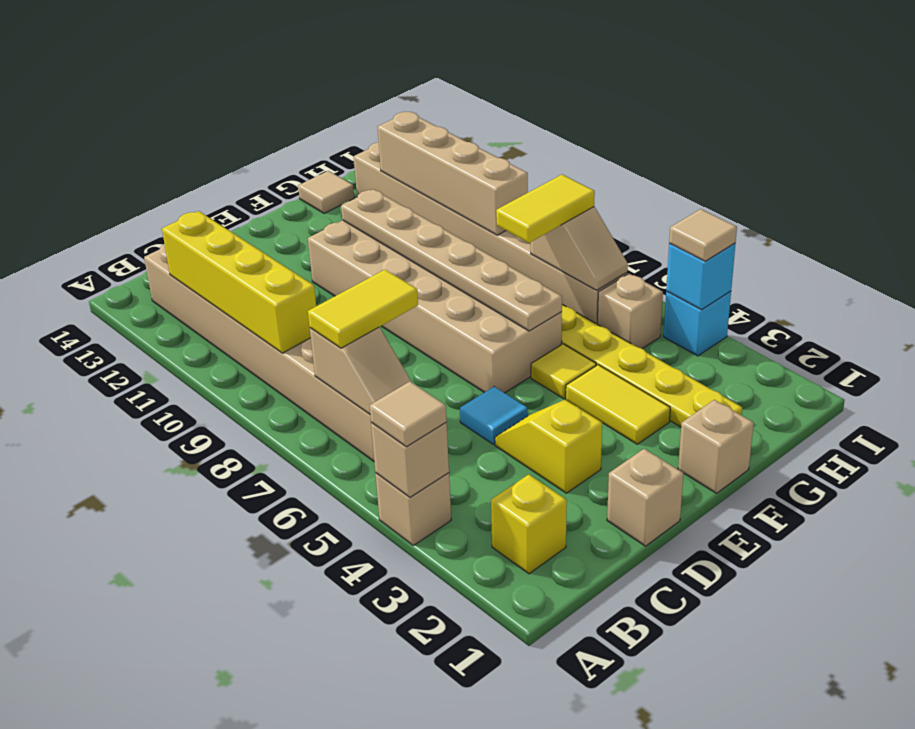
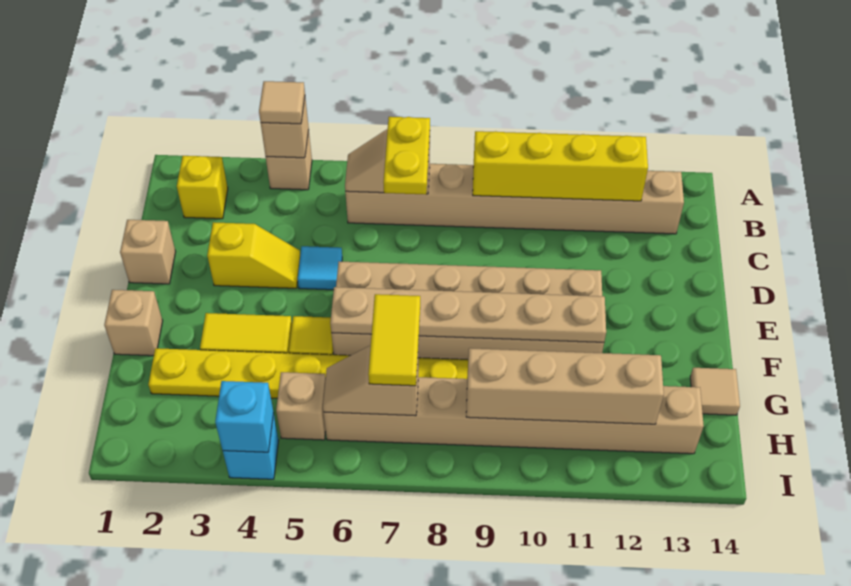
yellow 1x2 tile [308,270,418,348] -> yellow 1x2 plate [383,117,430,195]
tan 1x1 tile [669,209,737,261] -> none

